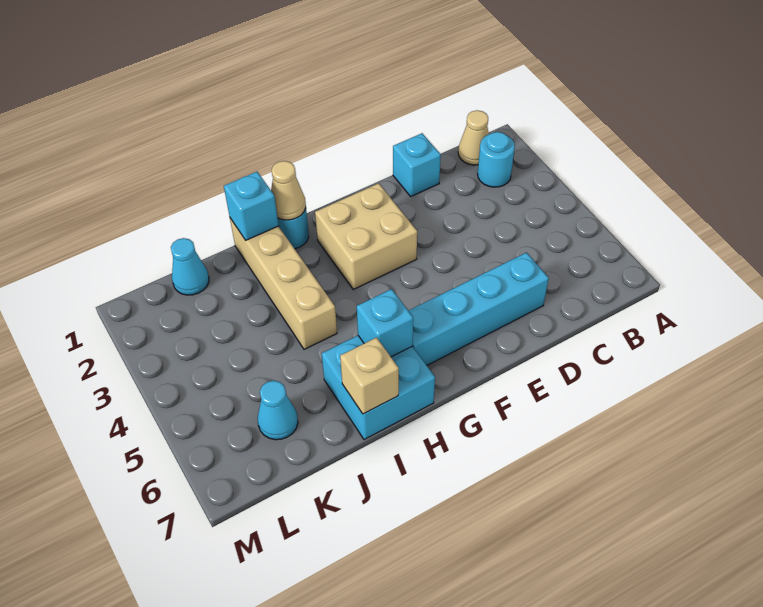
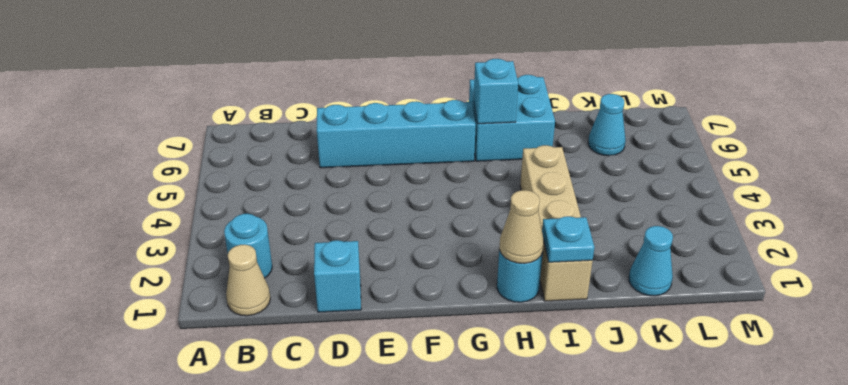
tan 2x2 brick [315,183,417,289] -> none
cyan 1x1 brick [224,172,279,240] -> cyan 1x1 plate [542,216,594,262]
tan 1x1 brick [340,337,399,414] -> none

